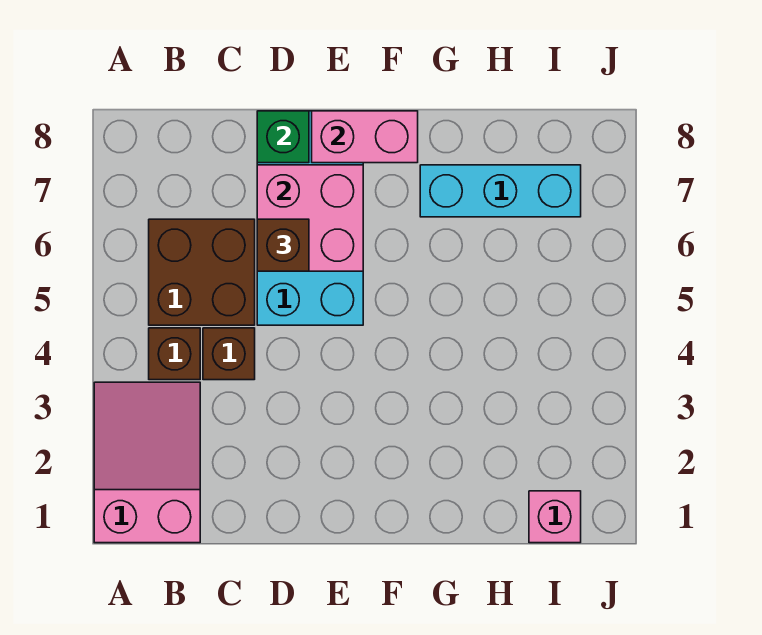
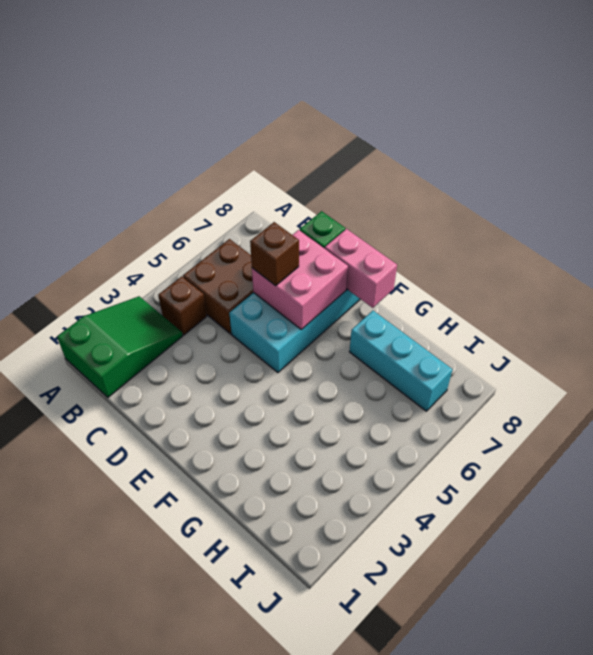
pink 2x3 slope [94,382,200,543] -> green 2x3 slope [57,296,183,397]
brown 1x1 brick [203,328,255,380] -> none
pink 1x1 brick [529,491,581,543] -> none

